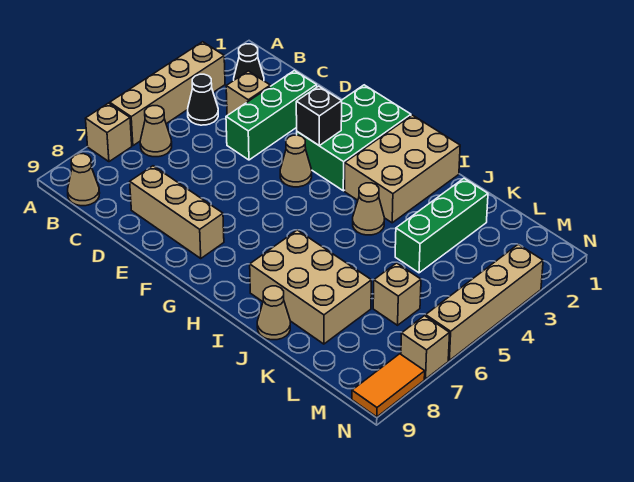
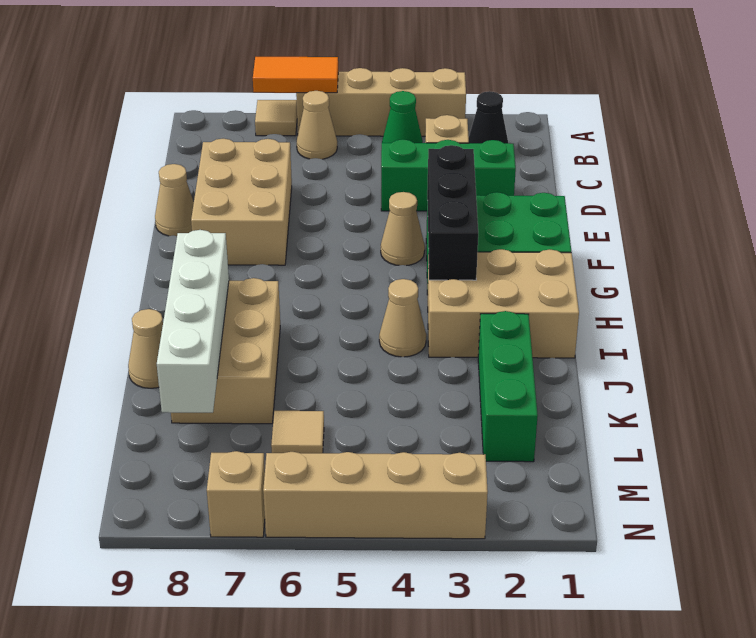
tan 1x1 brick [85,103,132,162] -> tan 1x1 tile [255,100,297,136]
black 1x1 cone [188,74,218,125] -> green 1x1 cone [382,91,423,143]
tan 1x1 cone [68,154,100,206] -> tan 1x1 cone moved to [155,164,194,236]
tan 1x3 brick [130,166,224,258] -> tan 2x3 brick [191,139,292,265]
black 1x1 brick [296,86,342,145] -> black 1x3 brick [427,145,478,280]
none -> white 1x4 brick [157,230,229,413]
green 1x3 brick [395,178,488,273] -> green 1x3 brick turned to [478,311,538,462]
tan 1x1 brick [373,263,421,325] -> tan 1x1 tile [271,411,324,453]
orange 1x2 tile [352,354,425,417] -> orange 1x2 tile moved to [253,57,338,93]

